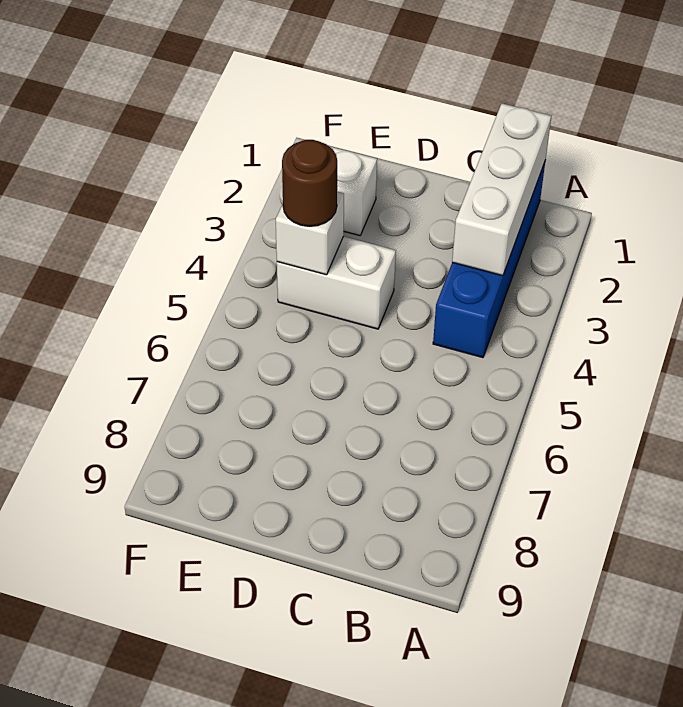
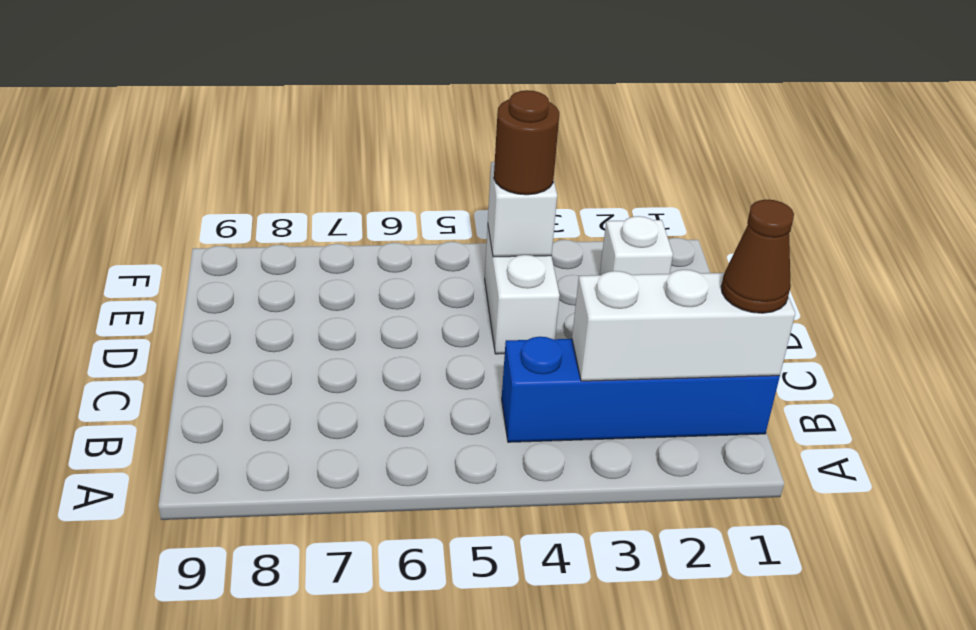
none -> brown 1x1 cone [721,200,794,313]

